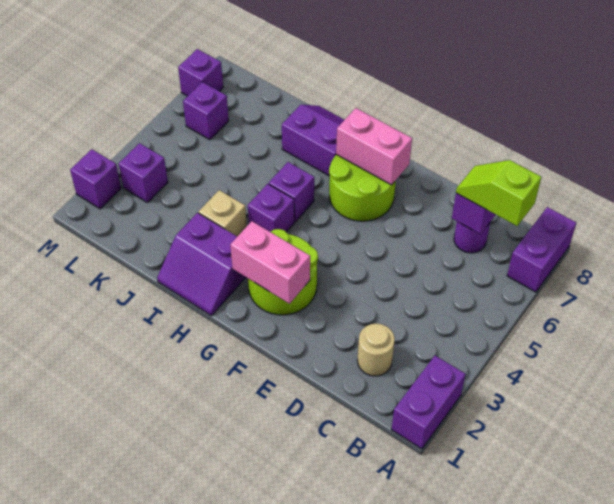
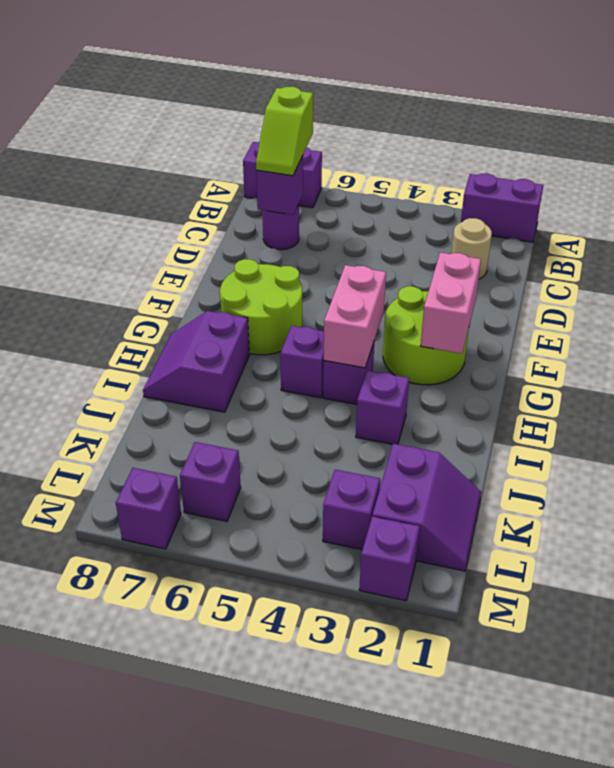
pink 1x2 brick [336,108,412,185] -> pink 1x2 brick moved to [324,265,386,368]
purple 2x2 slope [157,213,246,316] -> purple 2x2 slope moved to [372,444,481,571]
tan 1x1 brick [199,190,247,237] -> purple 1x1 brick [356,370,409,444]

